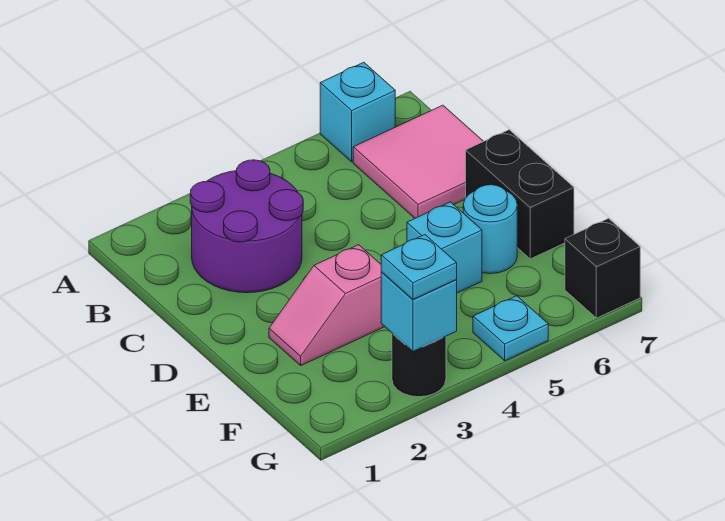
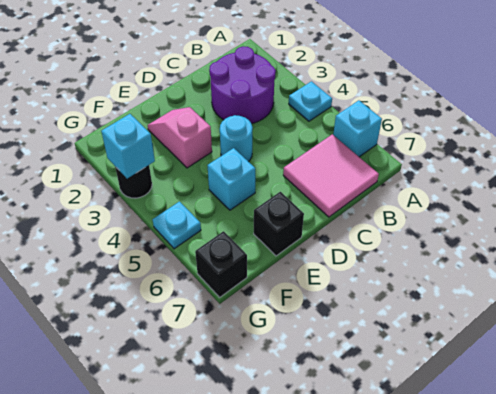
black 1x2 brick [466,130,574,259] -> black 1x1 brick [254,192,304,256]
cyan 1x1 round brick [463,185,517,274] -> cyan 1x1 round brick moved to [220,115,253,162]
cyan 1x1 plate [381,235,457,299] -> cyan 1x1 plate moved to [289,81,332,121]

